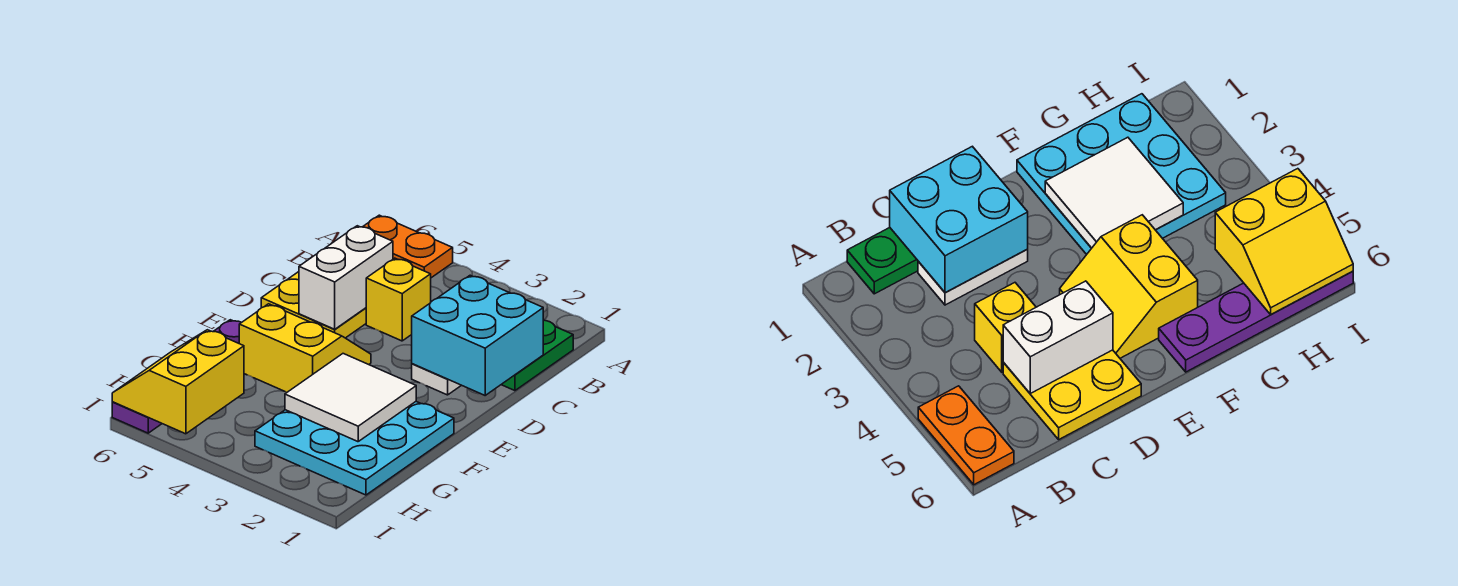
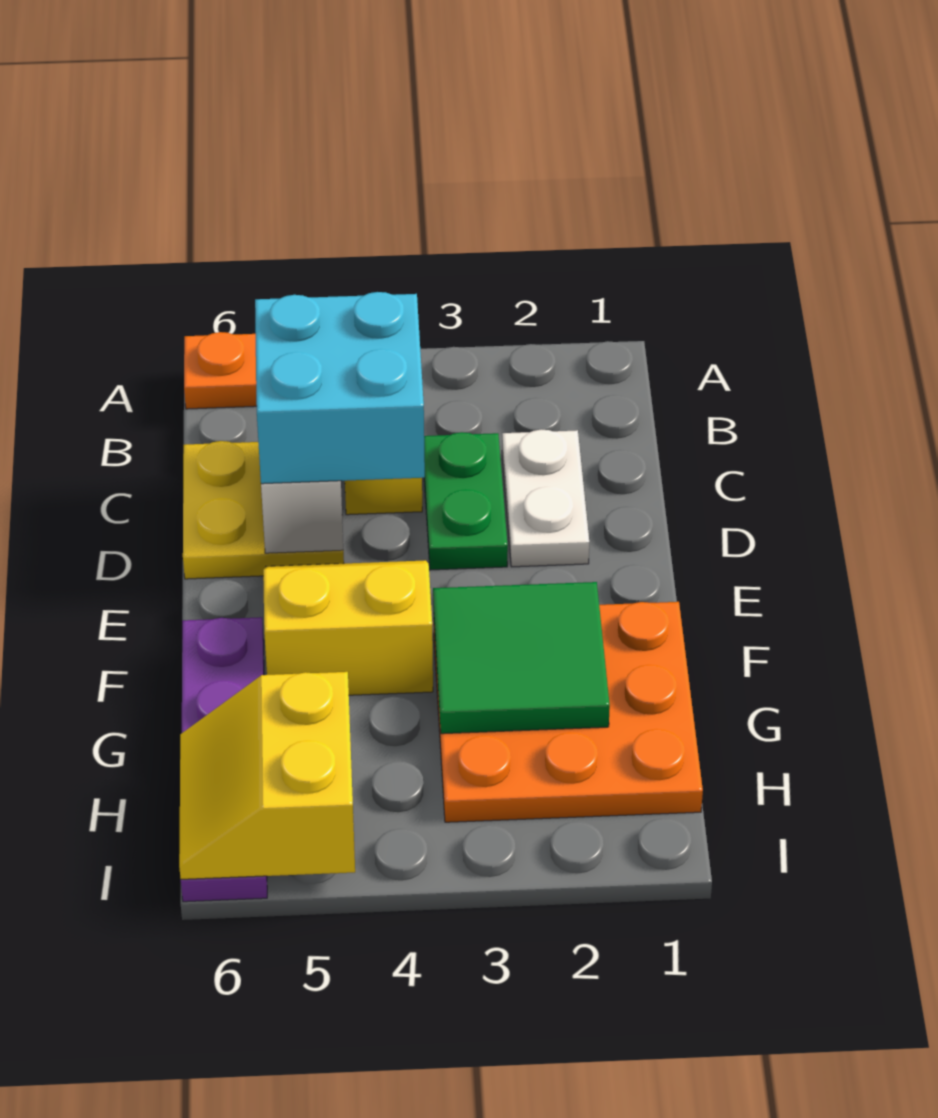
green 1x2 plate [501,320,573,391] -> green 1x2 plate moved to [424,432,508,570]
cyan 2x2 brick [412,275,543,395] -> cyan 2x2 brick moved to [255,292,425,484]
cyan 3x3 plate [255,402,454,495] -> orange 3x3 plate [433,602,703,822]
white 2x2 tile [285,354,416,442] -> green 2x2 tile [433,582,610,734]

